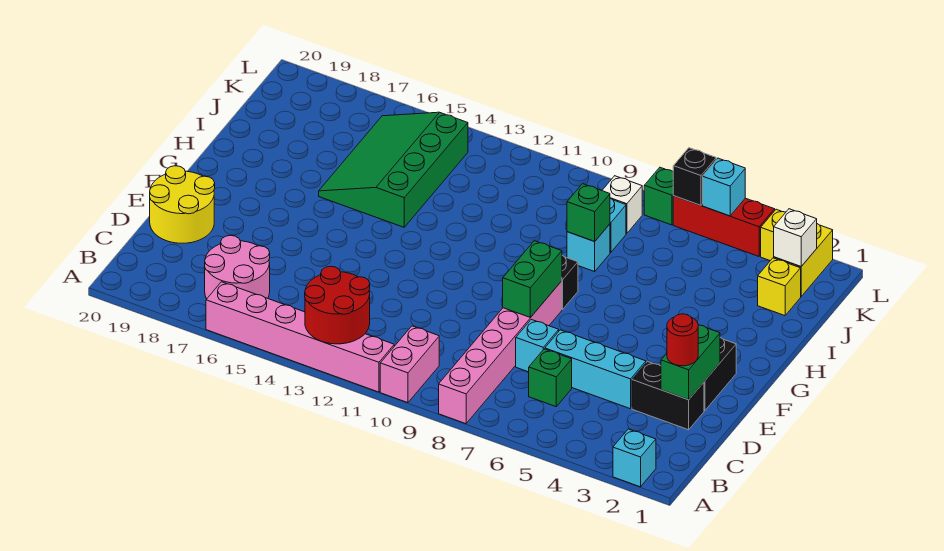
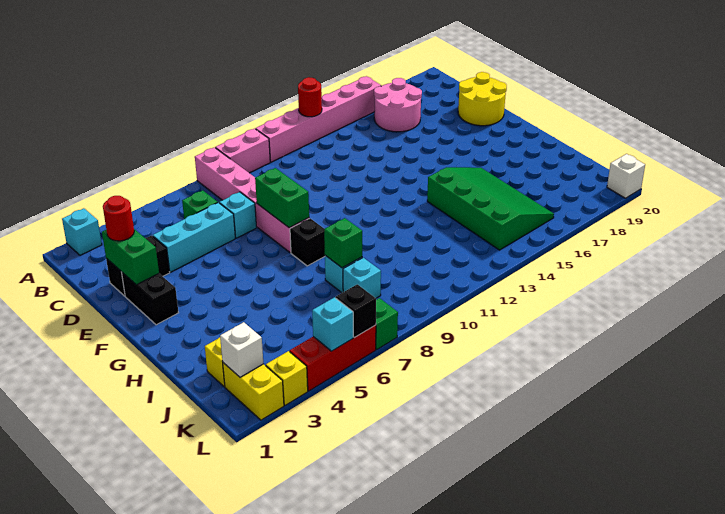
pink 1x2 brick [380,326,439,403] -> pink 1x2 brick turned to [215,129,270,173]
red 2x2 round brick [305,266,370,344] -> red 1x1 round brick [298,77,322,117]
white 1x1 brick [602,176,642,233] -> white 1x1 brick moved to [607,154,645,198]

